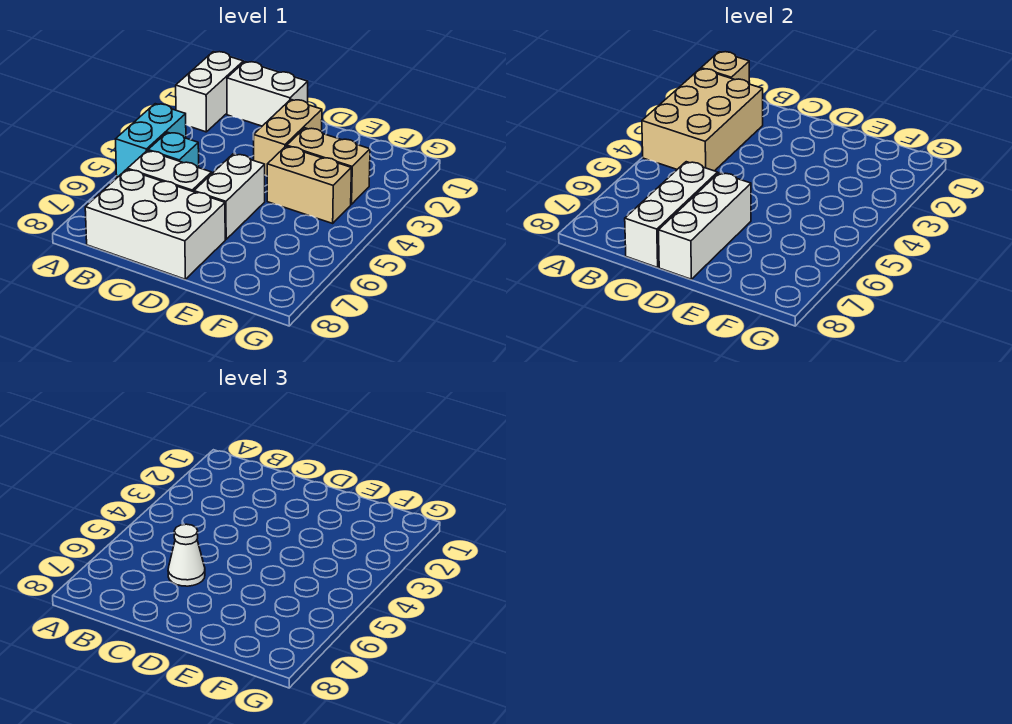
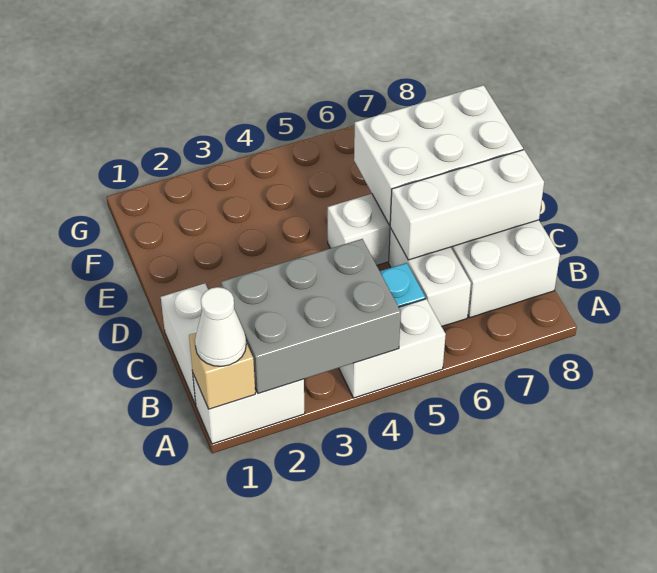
tan 2x3 brick [642,69,763,171] -> grey 2x3 brick [221,239,401,394]
cyan 1x2 brick [115,104,186,177] -> white 1x2 brick [339,299,446,398]
white 1x1 cone [168,524,205,586] -> white 1x1 cone moved to [195,287,246,366]
tan 1x2 brick [254,100,322,176] -> none
white 1x3 brick [659,173,751,279] -> white 2x3 brick [354,85,523,225]
tan 1x2 brick [287,128,370,204] -> none
tan 1x2 brick [267,146,351,223] -> none

